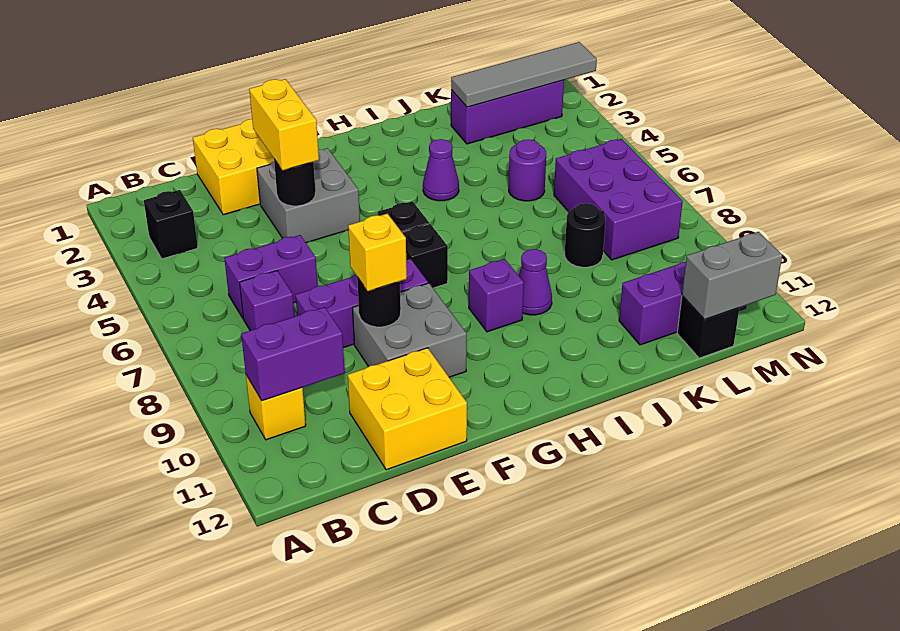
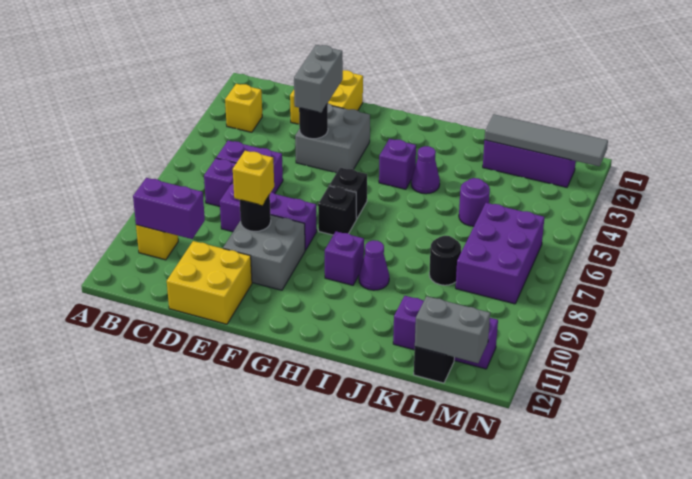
black 1x1 brick [144,190,198,259] -> yellow 1x1 brick [225,84,262,132]
yellow 1x2 brick [249,79,319,170] -> grey 1x2 brick [294,45,343,113]
none -> purple 1x1 brick [379,139,416,189]

